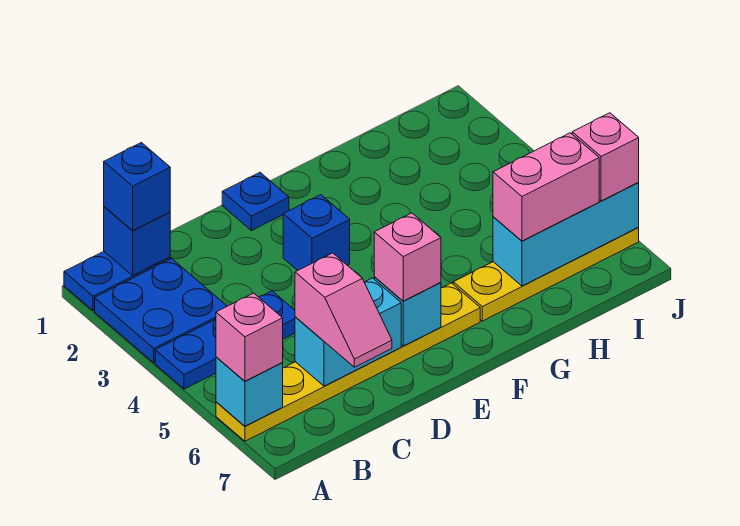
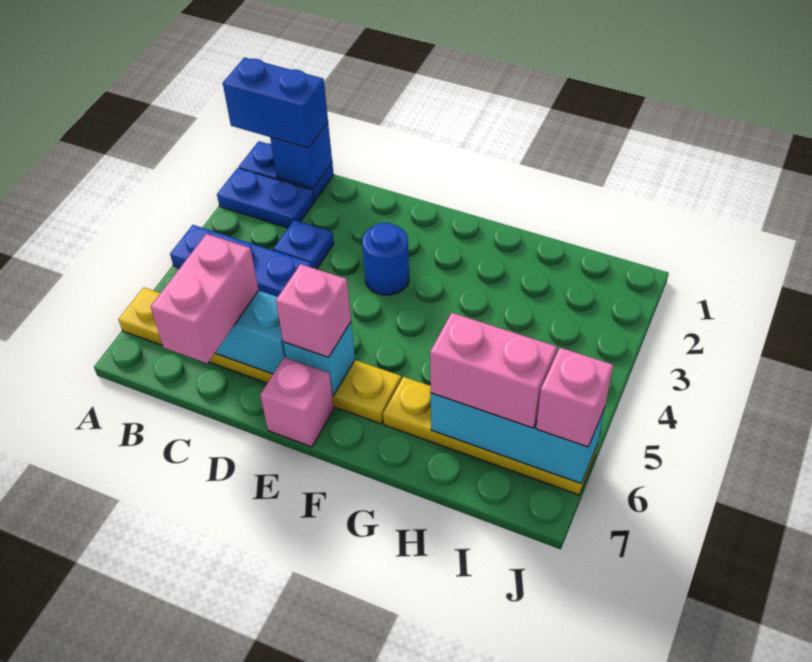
blue 2x2 plate [95,259,227,363] -> blue 1x2 plate [217,168,314,228]
cyan 1x1 brick [216,357,283,426] -> none
pink 1x1 brick [216,293,283,381] -> pink 1x1 brick moved to [260,357,334,447]
blue 1x1 brick [104,143,170,230] -> blue 1x2 brick [223,57,328,148]
pink 1x2 slope [295,253,392,367] -> pink 1x2 brick [151,234,259,363]
blue 1x1 plate [222,173,289,231] -> blue 1x1 plate moved to [274,220,334,269]
blue 1x1 brick [283,195,350,270] -> blue 1x1 round brick [362,223,409,295]

